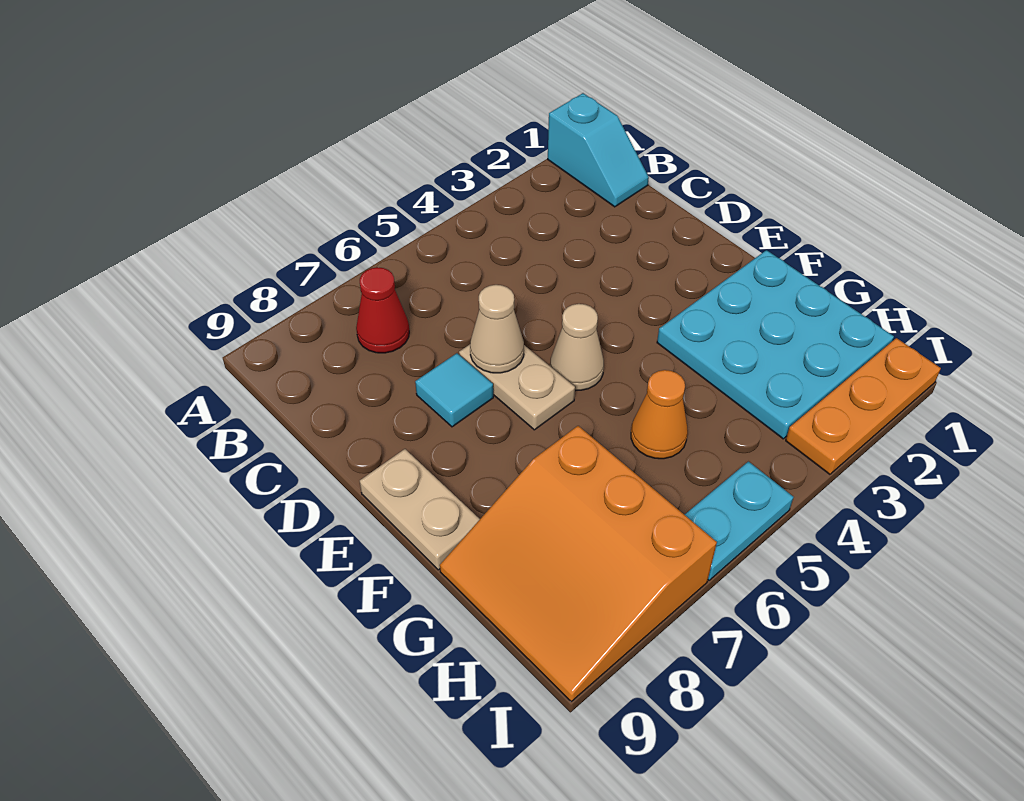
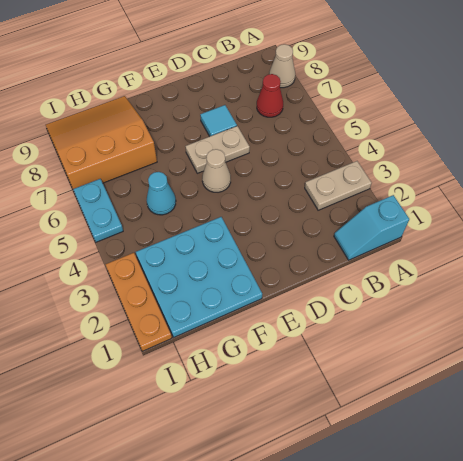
tan 1x1 cone [470,285,524,373] -> tan 1x1 cone moved to [269,44,295,88]
tan 1x2 plate [360,449,480,570] -> tan 1x2 plate moved to [305,161,372,210]
orange 1x1 cone [631,370,688,459] -> cyan 1x1 cone [147,172,176,215]

